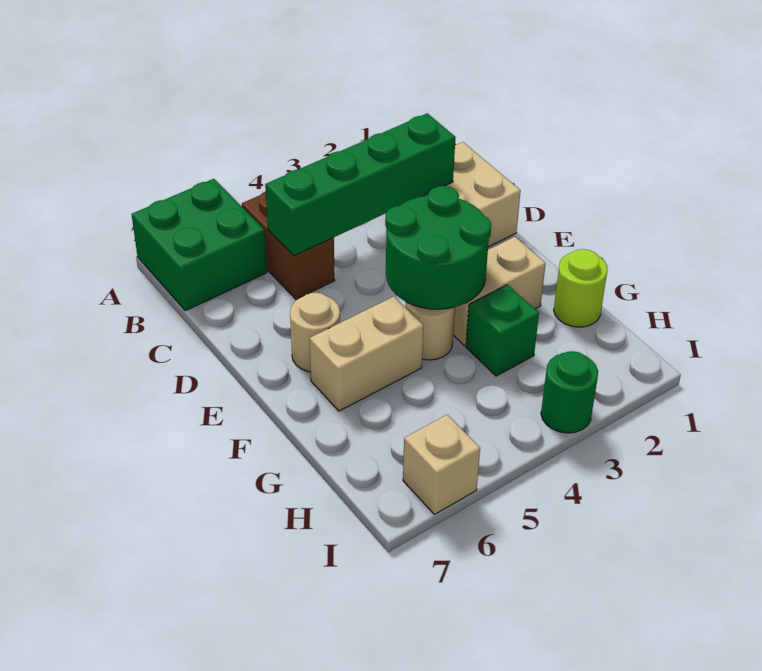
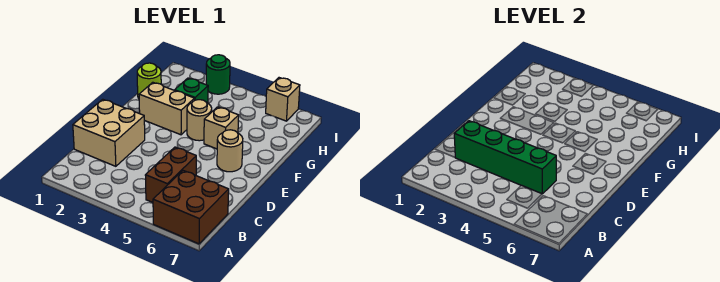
green 2x2 brick [132,179,267,311] -> brown 2x2 brick [153,171,229,244]
green 2x2 round brick [385,186,491,309] -> none
tan 1x2 brick [309,296,424,411] -> tan 1x1 brick [204,107,239,149]

